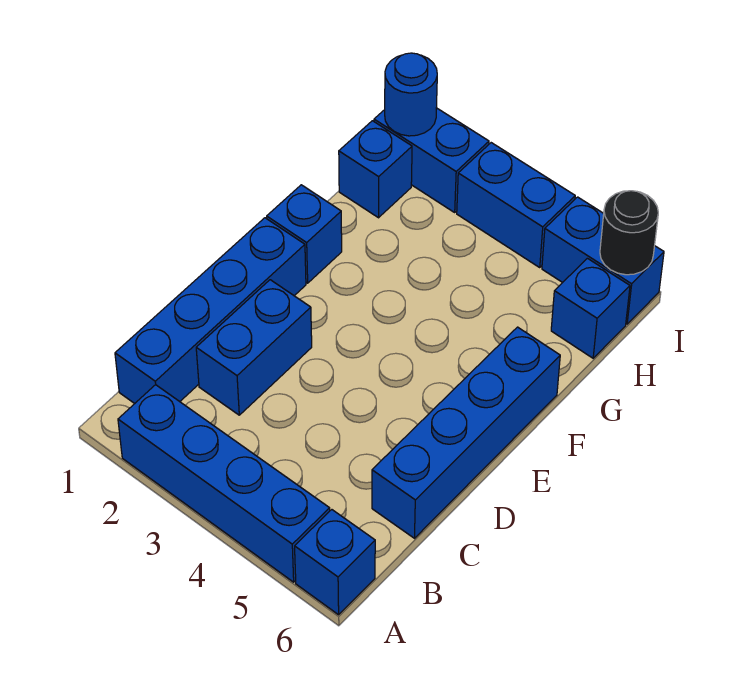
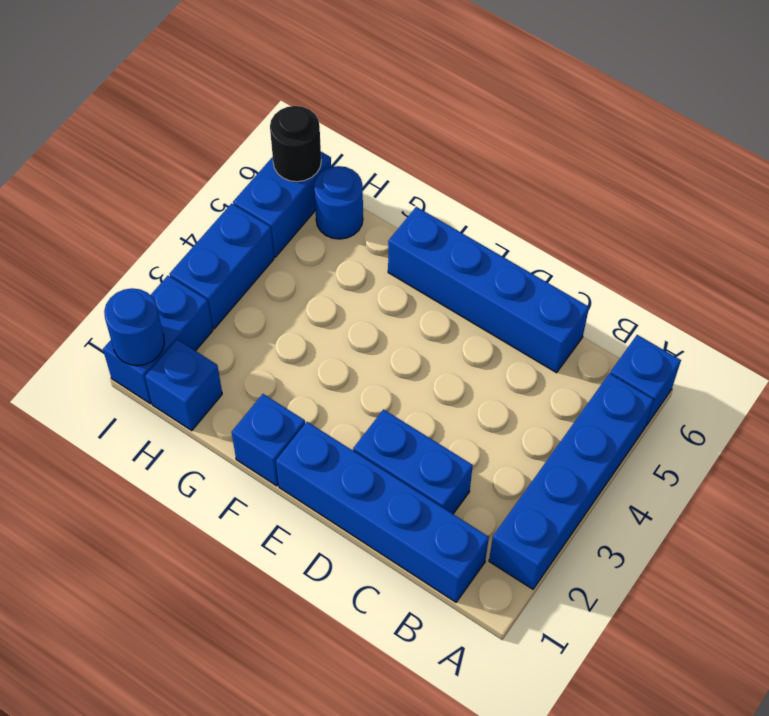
blue 1x1 brick [551,258,630,358] -> blue 1x1 round brick [314,166,363,239]

